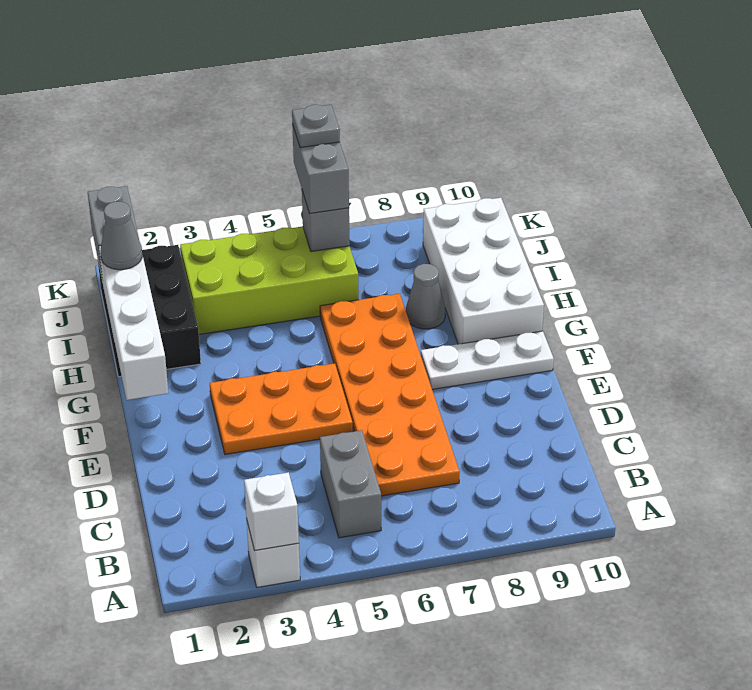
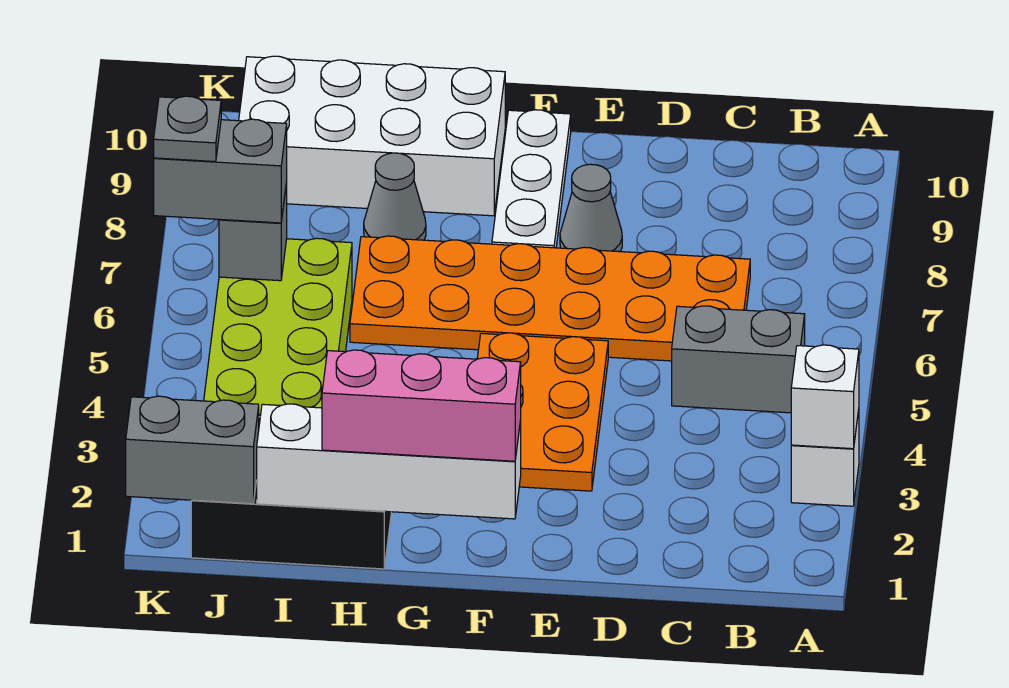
none -> pink 1x3 brick [322,350,521,461]
grey 1x1 cone [101,201,142,270] -> grey 1x1 cone moved to [560,164,622,252]

